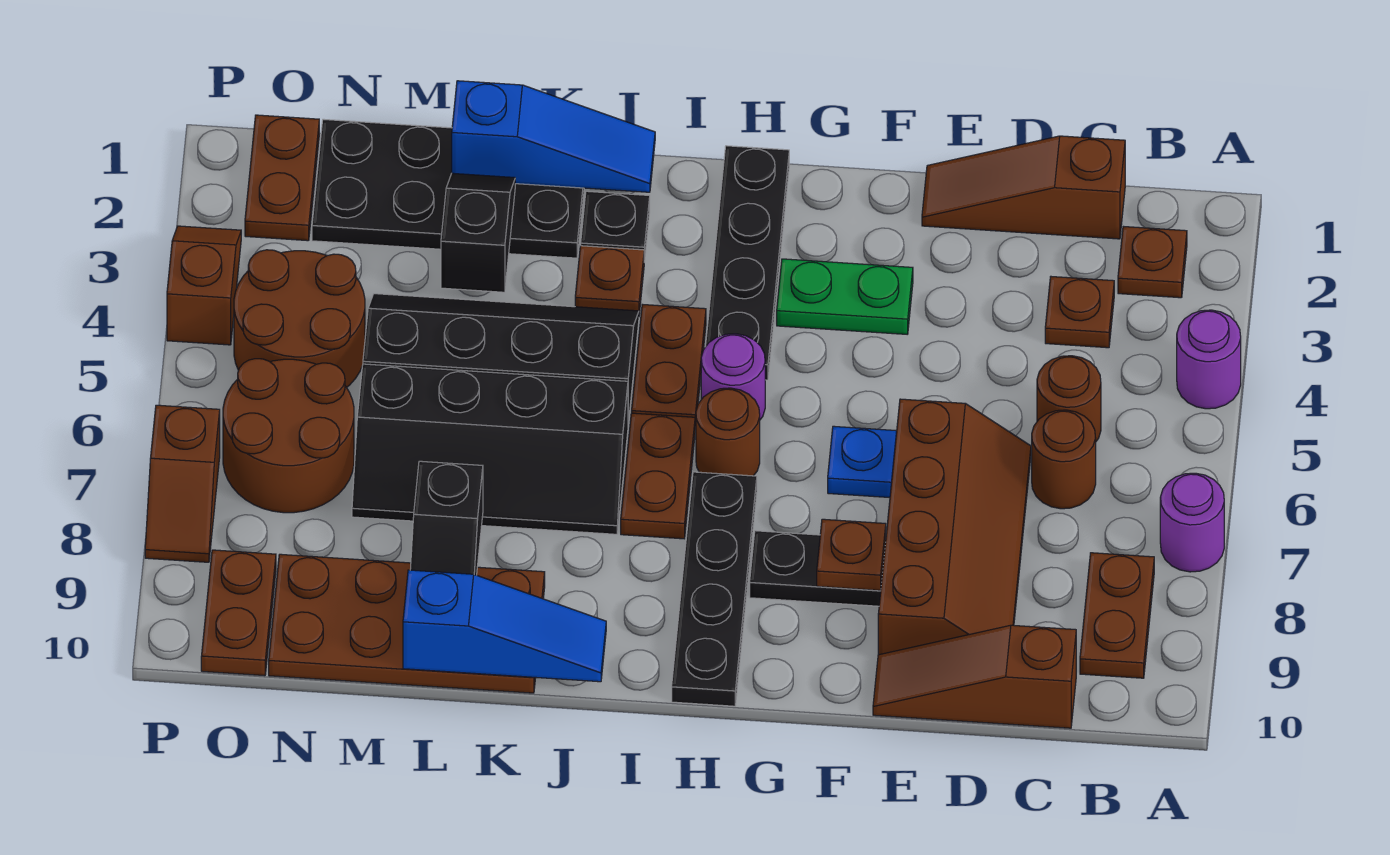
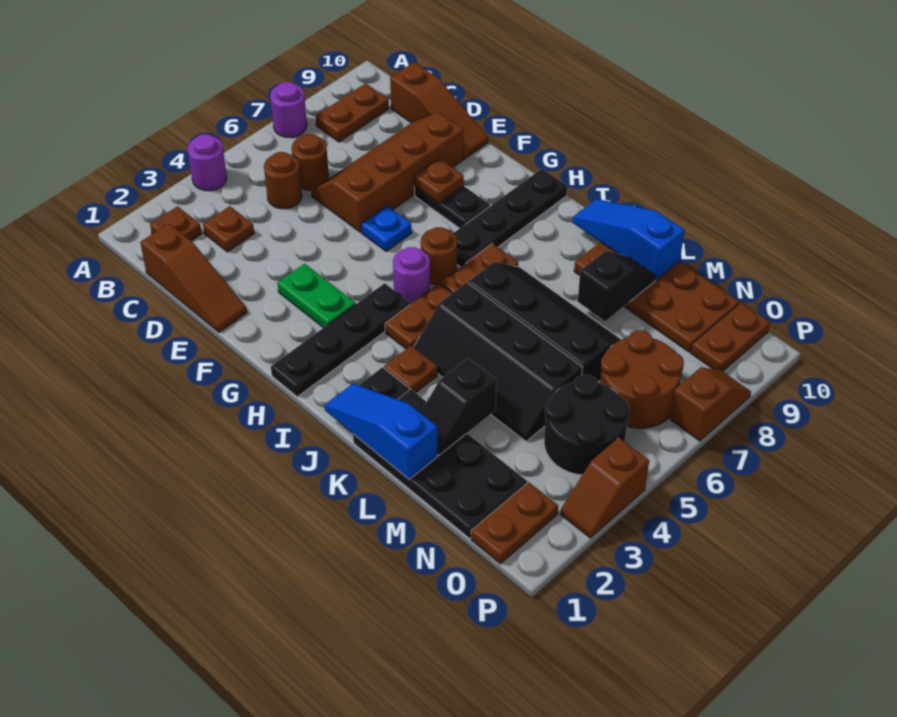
brown 2x2 round brick [234,250,365,387] -> black 2x2 round brick [544,375,630,475]

